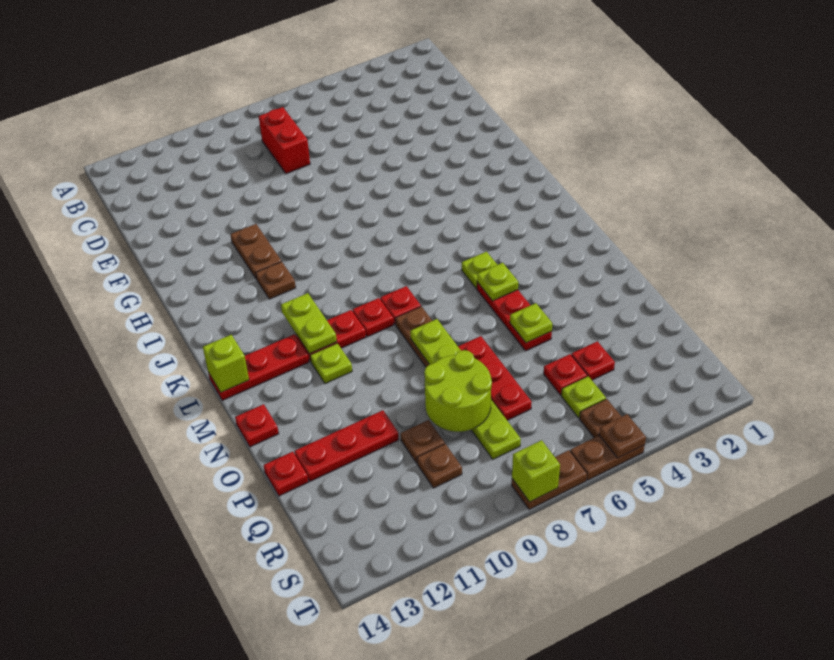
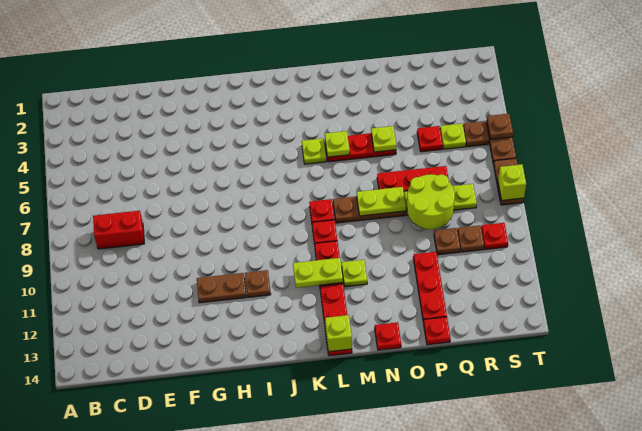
red 1x1 plate [572,341,615,380] -> red 1x1 plate moved to [481,223,508,249]

